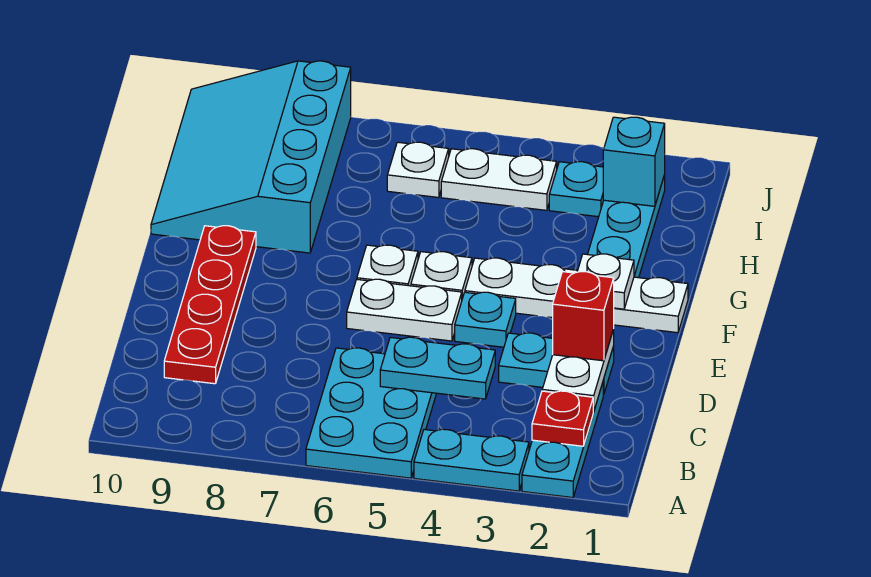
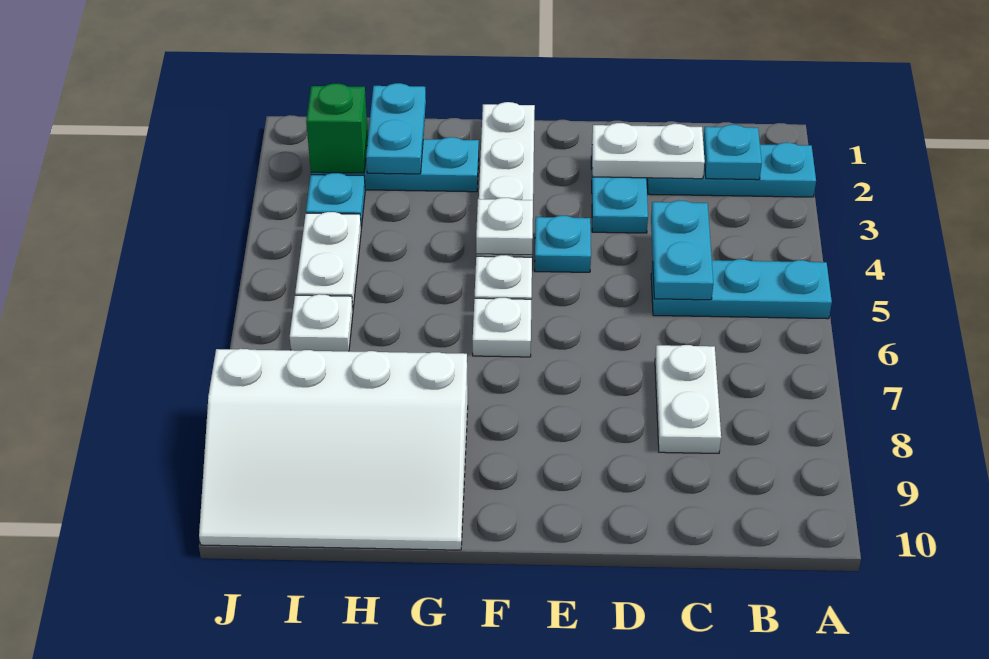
cyan 1x2 plate [414,429,529,491] -> cyan 1x2 plate moved to [366,83,426,174]
cyan 2x3 plate [306,348,437,478] -> cyan 1x3 plate [651,259,832,319]
red 1x1 plate [532,391,593,446] -> cyan 1x1 plate [703,125,762,180]
red 1x4 plate [164,226,256,384] -> none
red 1x1 brick [553,272,614,361] -> none
white 1x2 plate [347,279,462,341] -> white 1x2 plate moved to [655,345,721,453]
white 1x1 plate [577,254,634,309] -> white 1x1 plate moved to [476,198,533,255]
cyan 3x4 slope [151,61,351,253] -> white 3x4 slope [199,349,468,550]
cyan 1x1 brick [603,117,665,206] -> green 1x1 brick [306,84,368,173]

